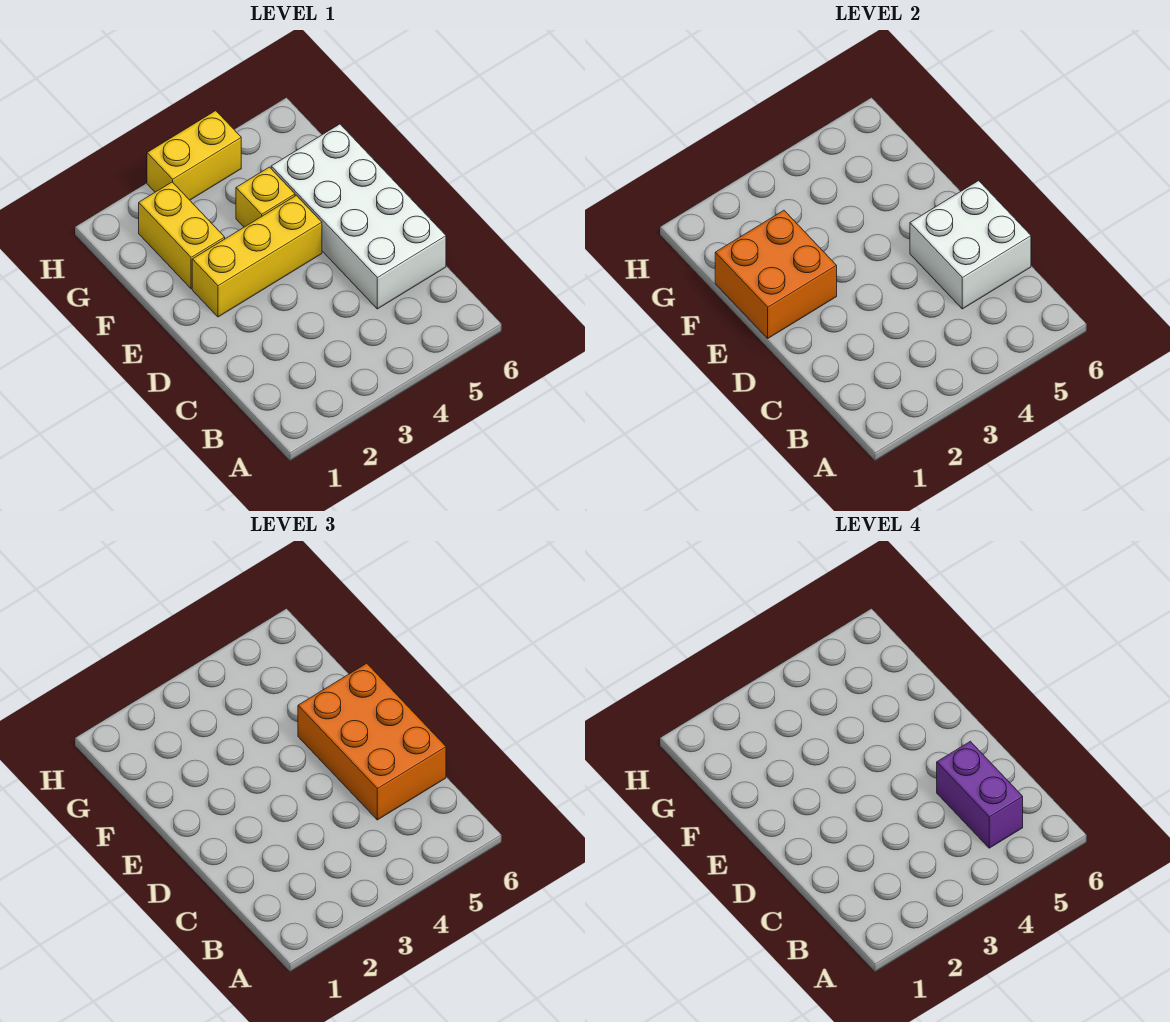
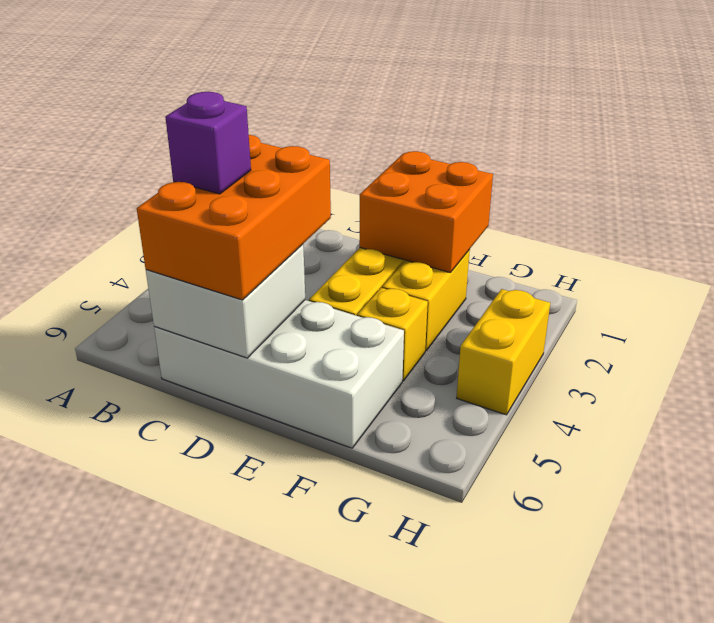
purple 1x2 brick [937,741,1023,848] -> purple 1x1 brick [165,92,251,194]
orange 2x3 brick [298,663,446,820] -> orange 2x3 brick turned to [137,135,331,300]
yellow 1x2 brick [139,182,225,289] -> yellow 1x2 brick turned to [382,250,470,351]

